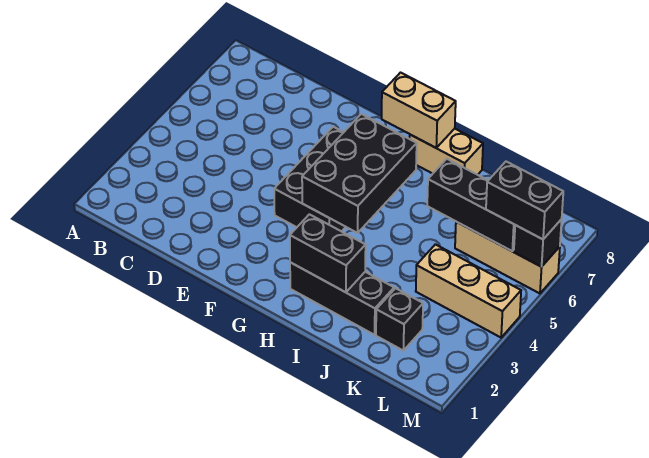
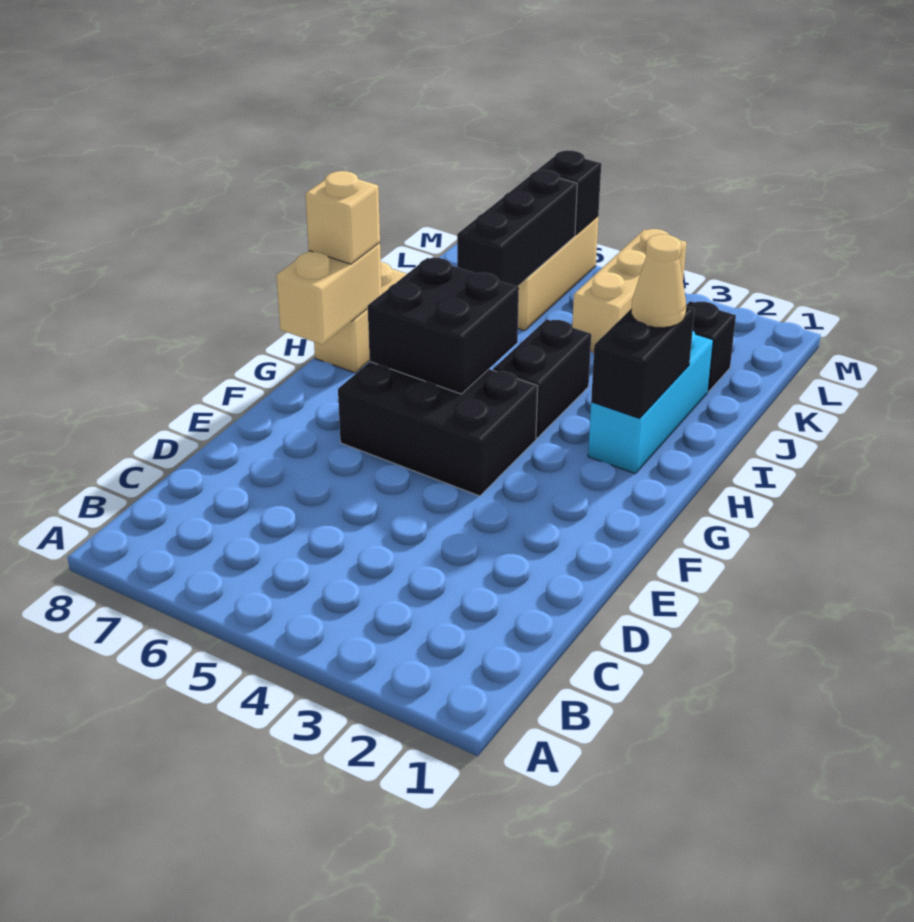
black 2x3 brick [302,114,417,233] -> black 2x2 brick [368,258,519,394]
black 1x3 brick [290,262,394,335] -> cyan 1x3 brick [588,331,713,474]
none -> tan 1x1 brick [305,171,380,264]
none -> tan 1x1 cone [631,234,686,328]
black 1x2 brick [486,162,563,239] -> black 1x2 brick moved to [493,319,591,438]

